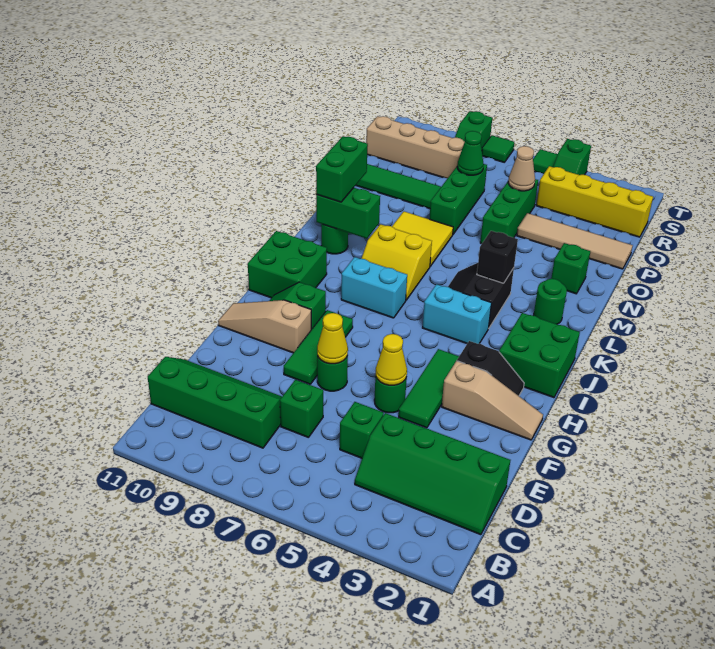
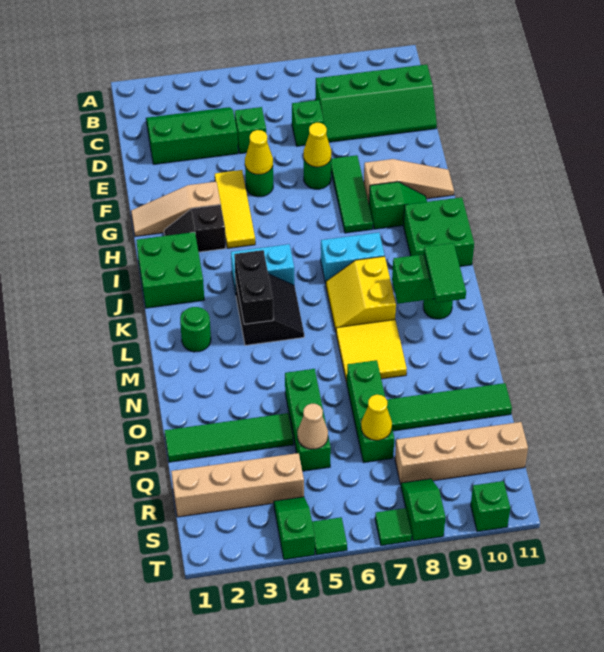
green 2x4 slope [355,413,510,535] -> green 2x3 slope [146,107,238,164]
green 1x3 tile [399,349,459,428] -> yellow 1x3 tile [215,170,255,248]
yellow 2x2 slope [361,224,432,300] -> yellow 2x2 slope turned to [326,256,396,331]
black 1x1 brick [477,231,518,283] -> black 1x2 brick [234,250,273,324]
green 1x2 brick [316,136,368,202] -> green 1x2 tile [424,243,466,303]
green 1x1 brick [551,243,590,294] -> green 1x1 brick moved to [471,481,510,532]
tan 1x4 tile [517,213,633,269] -> green 1x4 tile [165,413,294,462]
green 1x1 cone [457,131,484,175] -> yellow 1x1 cone [361,395,392,440]
yellow 1x4 brick [536,166,653,237] -> tan 1x4 brick [171,453,304,517]

